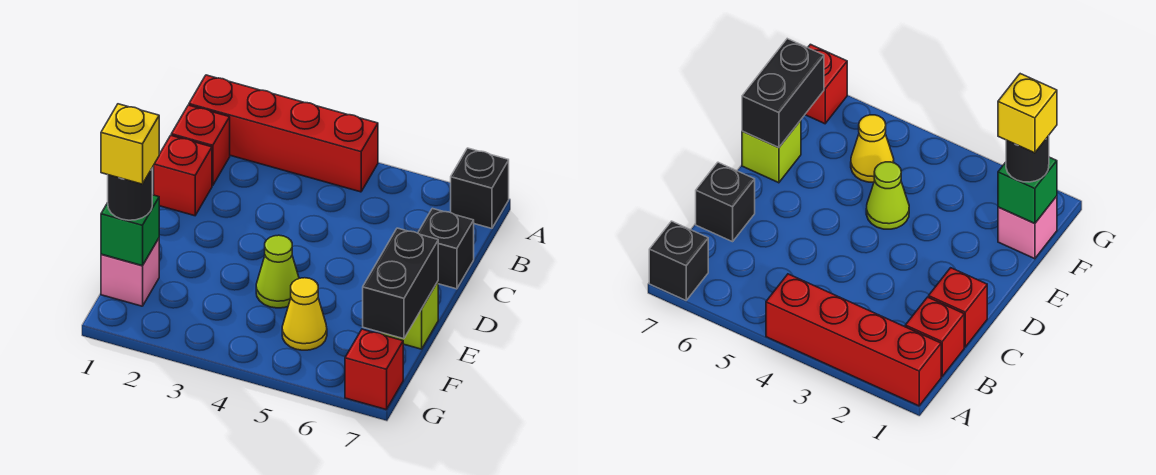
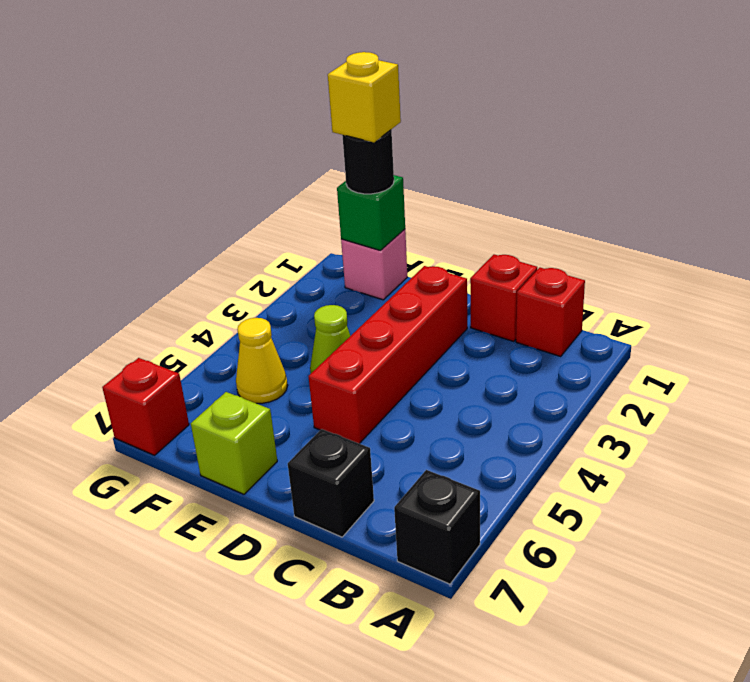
red 1x4 brick [189,75,378,192] -> red 1x4 brick moved to [308,266,467,444]
black 1x2 brick [363,228,438,339] -> none

